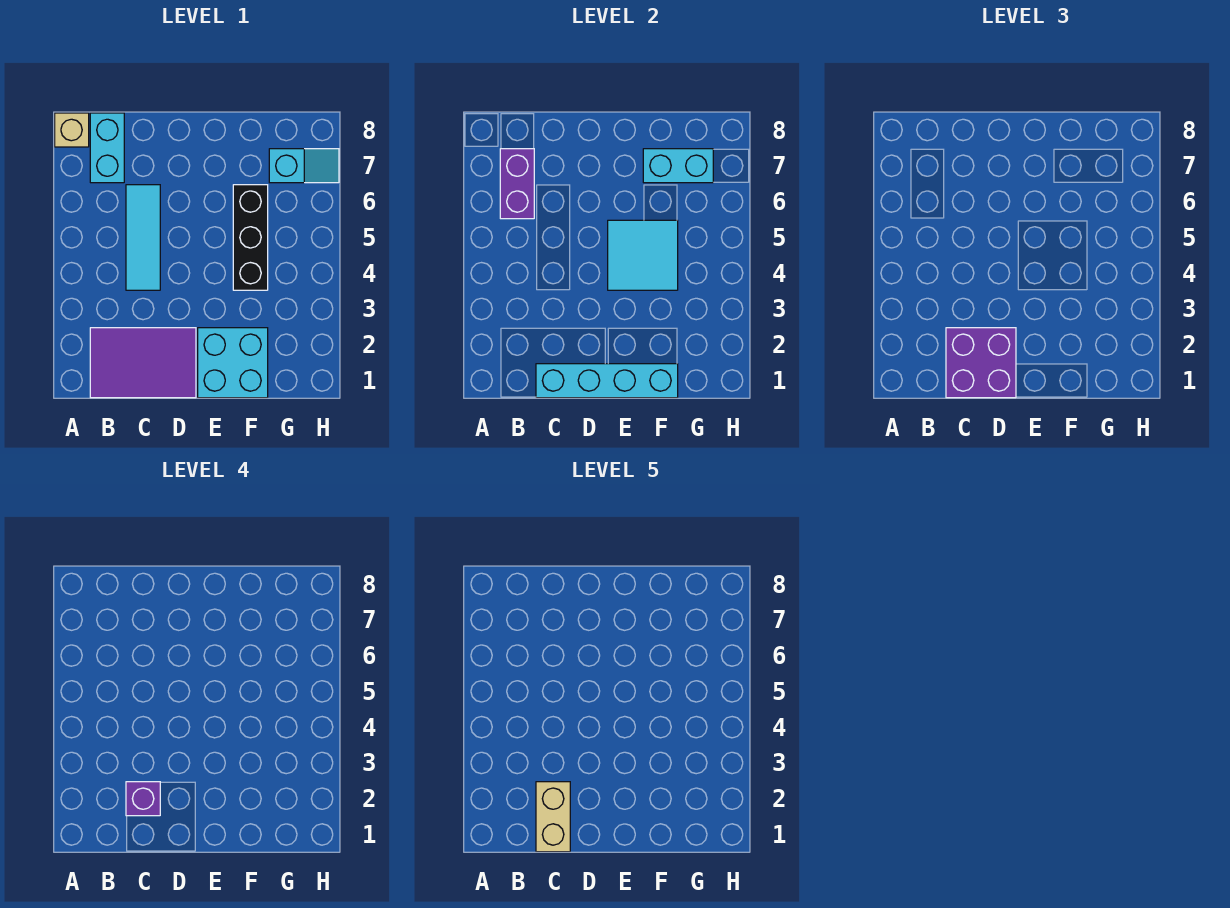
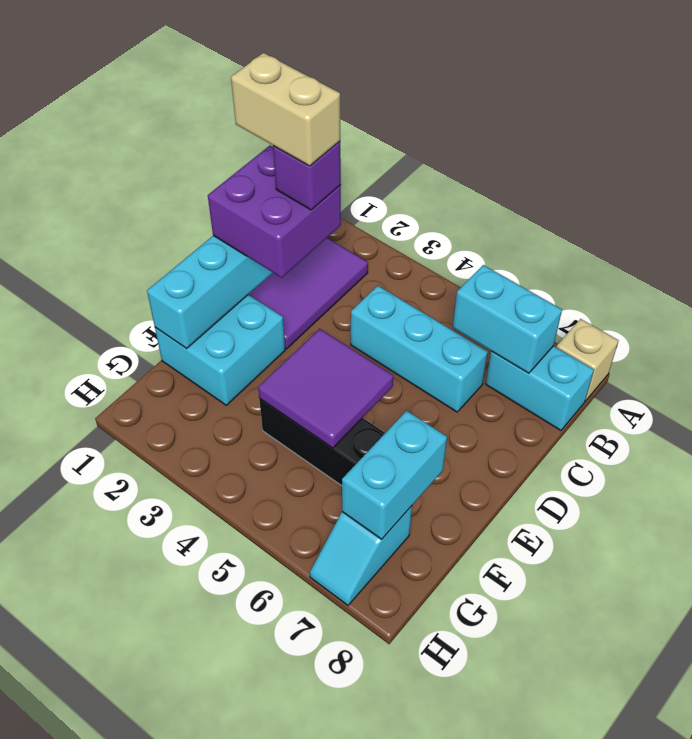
purple 1x2 brick [500,149,534,219] -> cyan 1x2 brick [453,265,562,373]
cyan 1x3 tile [126,185,160,290] -> cyan 1x3 brick [351,286,488,412]
cyan 2x2 tile [608,220,678,290] -> purple 2x2 tile [258,329,393,448]

